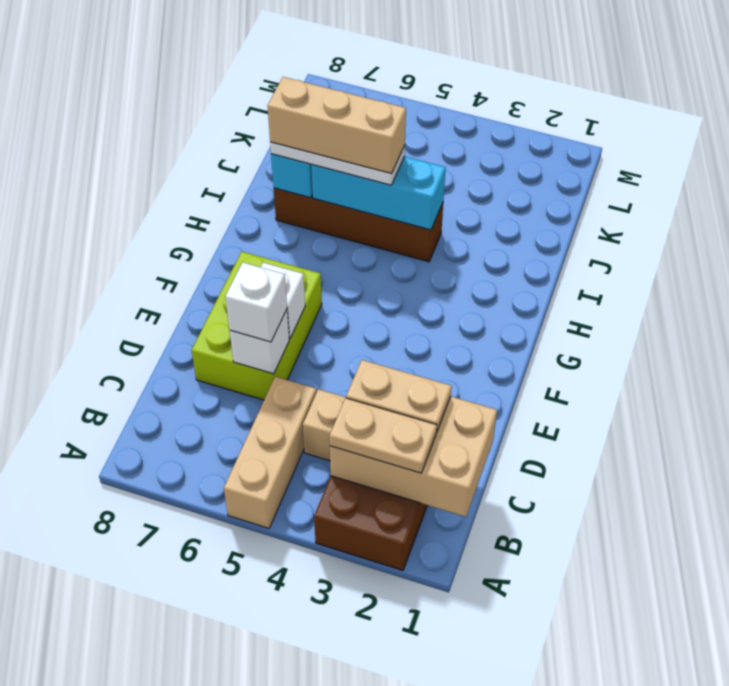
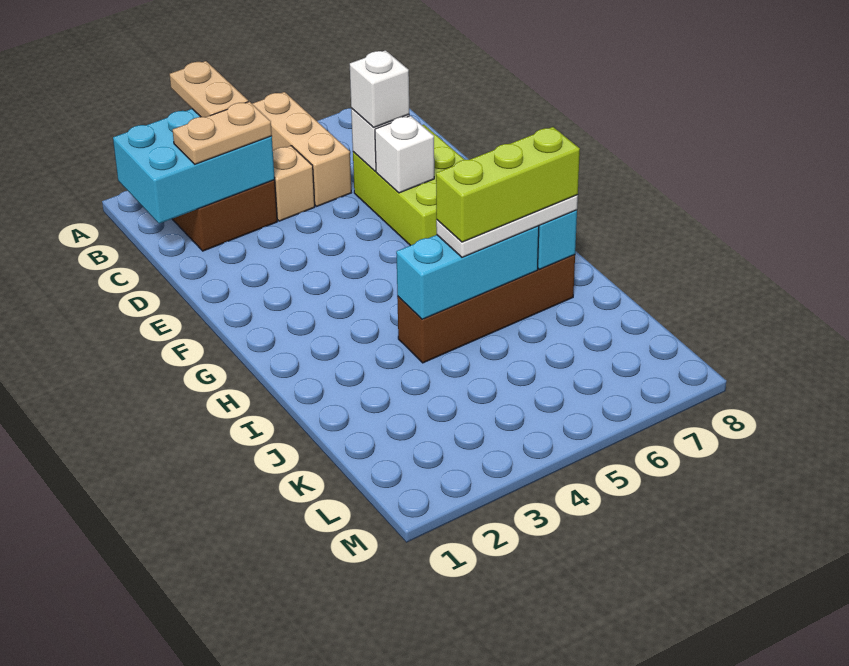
tan 2x3 brick [330,397,497,517] -> cyan 2x3 brick [113,109,275,224]
tan 1x2 plate [329,398,437,473] -> tan 1x2 plate turned to [170,61,248,117]
tan 1x3 brick [268,77,406,174] -> lime 1x3 brick [436,127,580,242]

